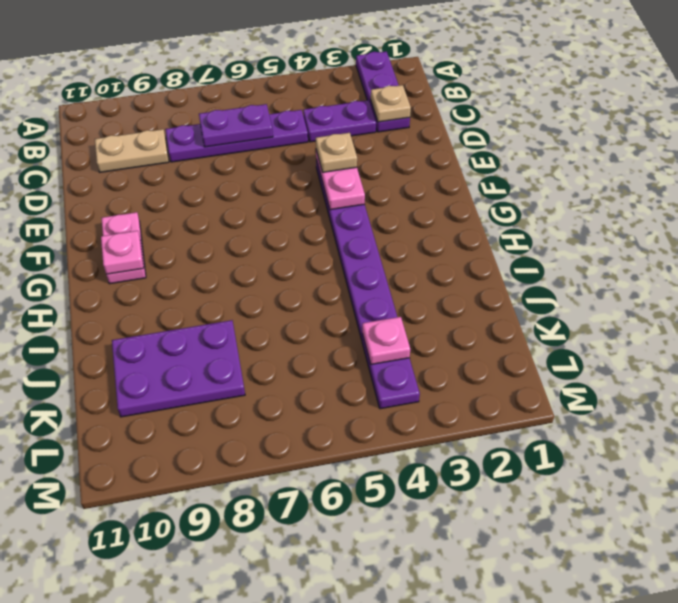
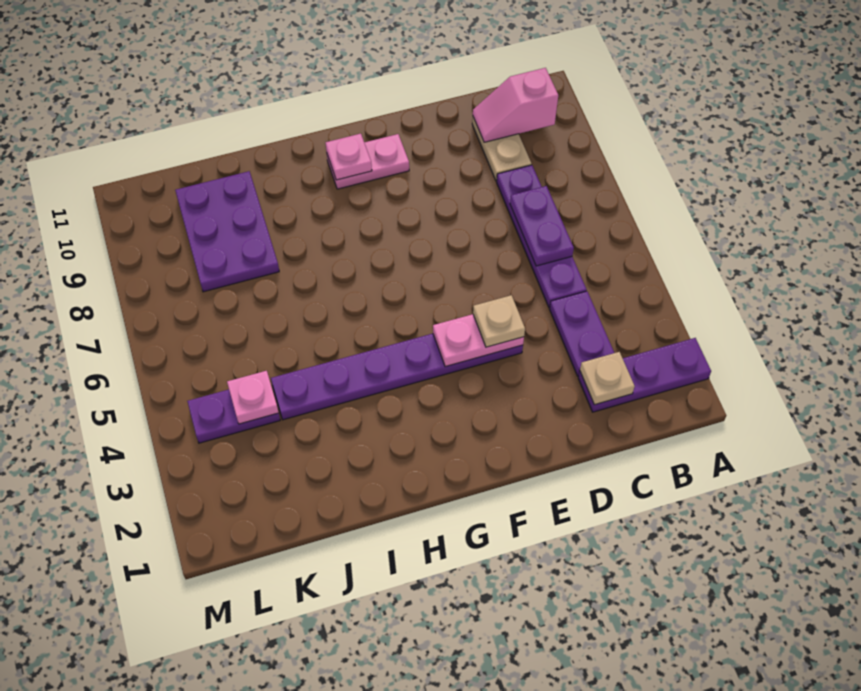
none -> pink 1x2 slope [473,68,558,142]

